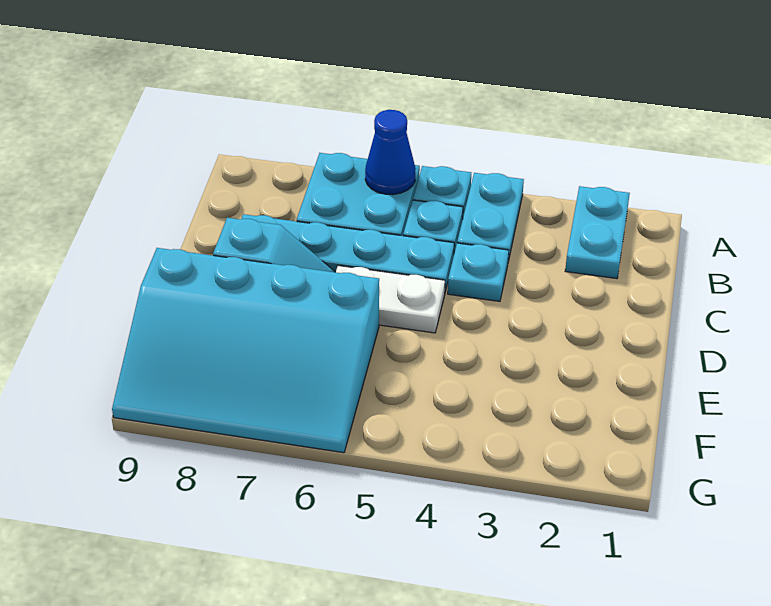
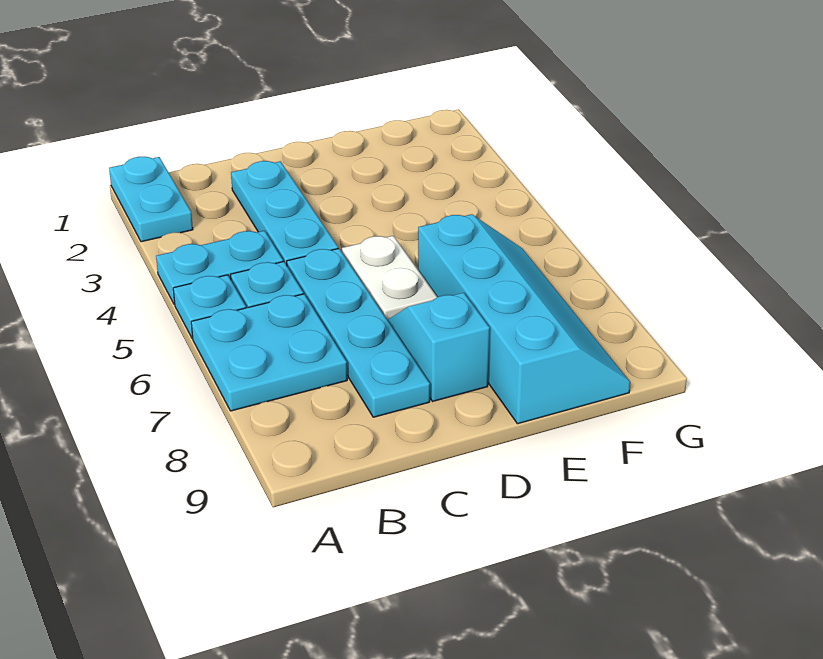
cyan 1x2 plate [565,186,630,279] -> cyan 1x2 plate turned to [109,157,193,242]
blue 1x1 cone [365,110,416,195] -> none
cyan 1x1 plate [448,243,509,301] -> cyan 1x3 plate [231,161,338,265]
cyan 3x4 slope [112,248,379,453] -> cyan 2x4 slope [418,214,630,424]

